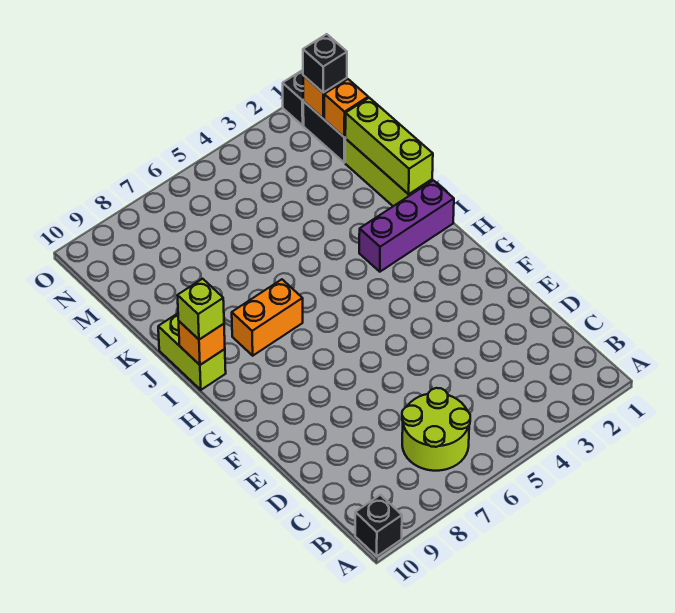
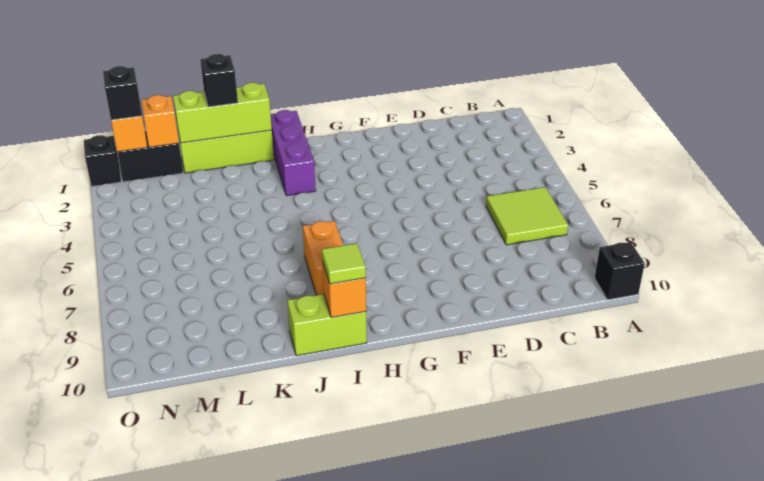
lime 2x2 round brick [402,388,470,471] -> lime 2x2 tile [486,187,568,245]
lime 1x1 brick [177,279,224,340] -> lime 1x1 tile [322,243,366,284]
none -> black 1x1 brick [200,54,238,107]

